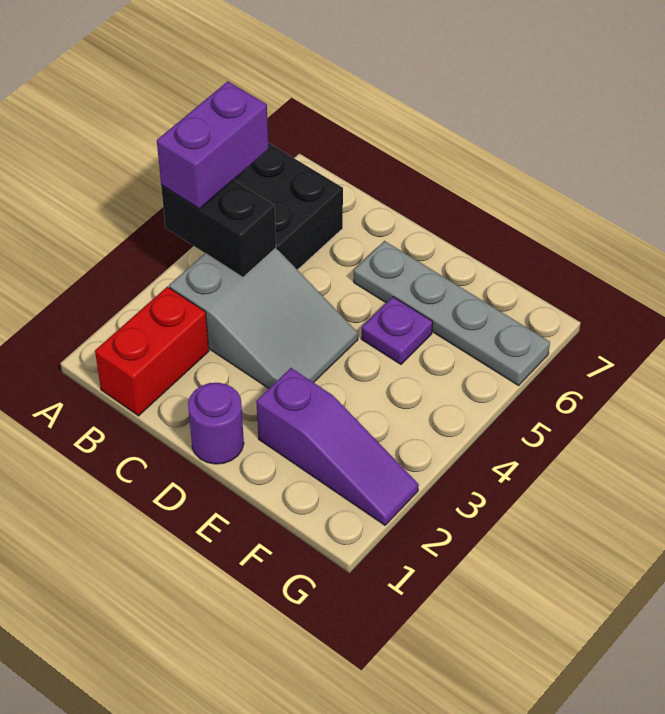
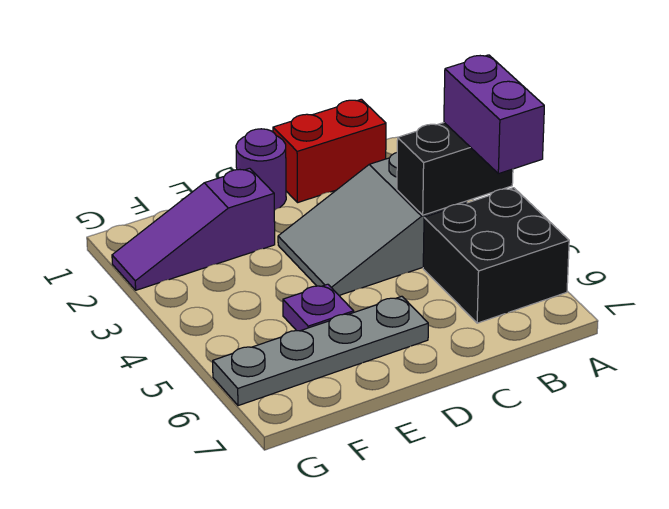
red 1x2 brick [95,287,209,416] -> red 1x2 brick turned to [273,99,386,203]

